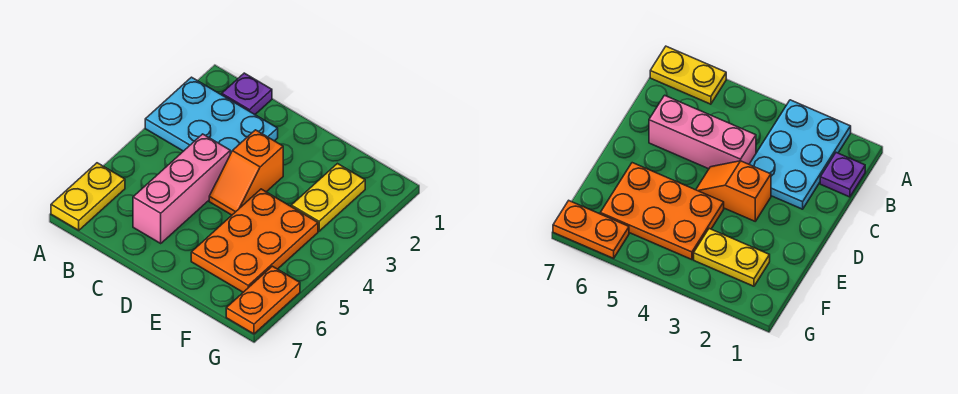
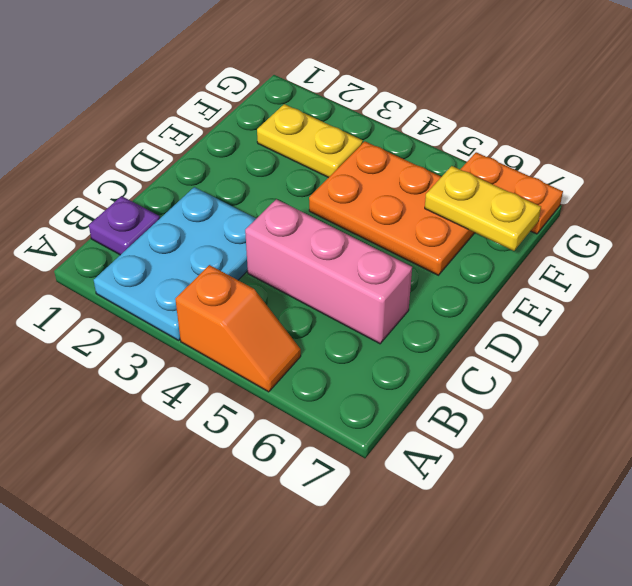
yellow 1x2 plate [51,163,125,230] -> yellow 1x2 plate moved to [425,166,541,251]
orange 1x2 slope [209,130,283,215] -> orange 1x2 slope moved to [175,265,301,392]

